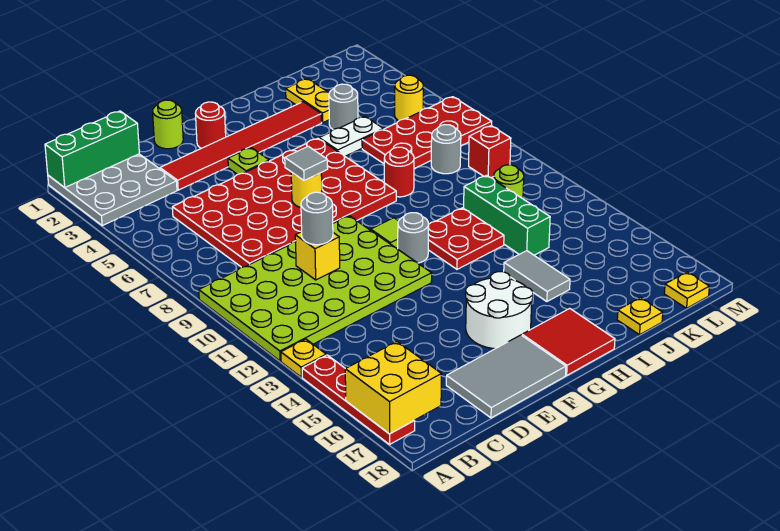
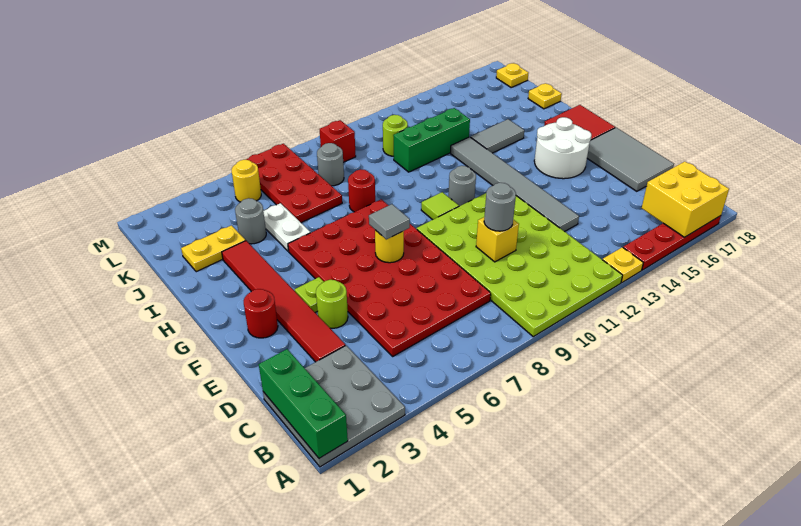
none -> grey 1x6 tile [451,137,579,232]
lime 1x1 round brick [153,100,183,149] -> lime 1x1 round brick moved to [316,280,348,328]
red 2x2 plate [428,208,504,269] -> none

